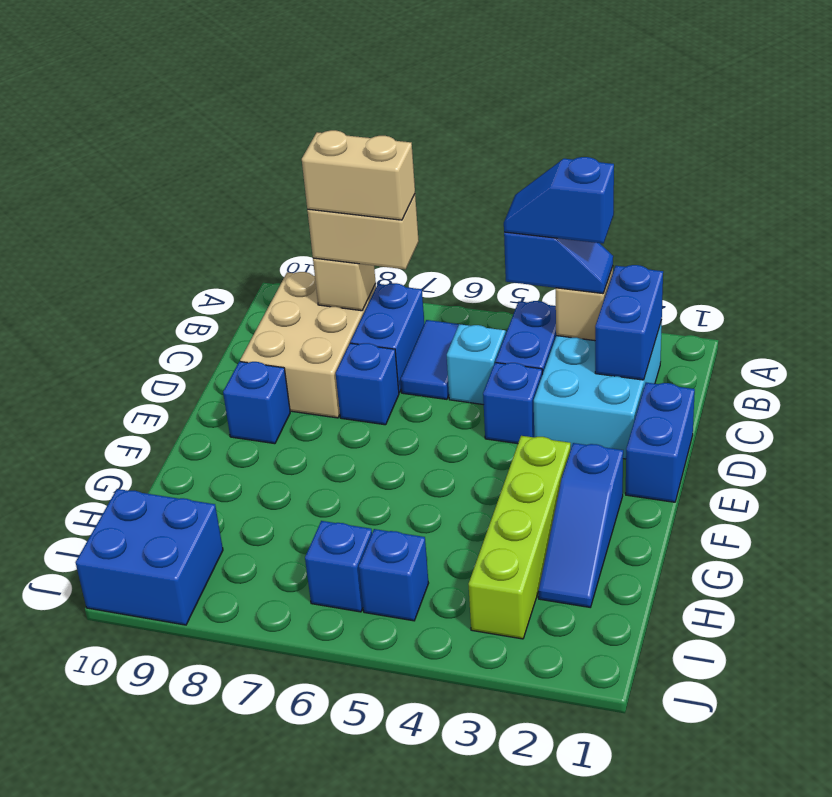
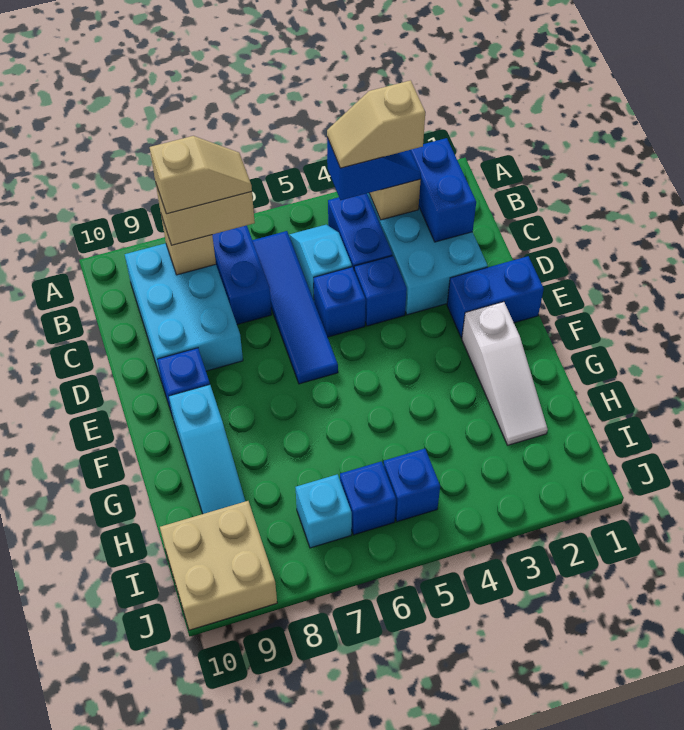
blue 1x2 slope [504,157,614,244] -> tan 1x2 slope [327,80,425,168]
blue 1x2 tile [401,320,470,399] -> blue 1x4 tile [252,231,338,384]
tan 1x2 brick [302,130,415,220] -> tan 1x2 slope [150,136,252,214]
tan 2x3 brick [240,272,376,418] -> cyan 2x3 brick [125,243,243,382]
blue 1x2 brick [626,383,695,502] -> blue 1x2 brick turned to [447,256,544,338]
blue 1x1 brick [336,343,399,425] -> blue 1x1 brick moved to [314,267,366,337]
blue 1x3 slope [539,443,623,607] -> white 1x3 slope [462,302,548,445]
lime 1x4 brick [469,436,571,639] -> none
none -> cyan 1x3 slope [169,385,245,514]
none -> cyan 1x1 brick [296,474,352,548]
blue 2x2 brick [76,489,223,625] -> tan 2x2 brick [160,501,277,630]

